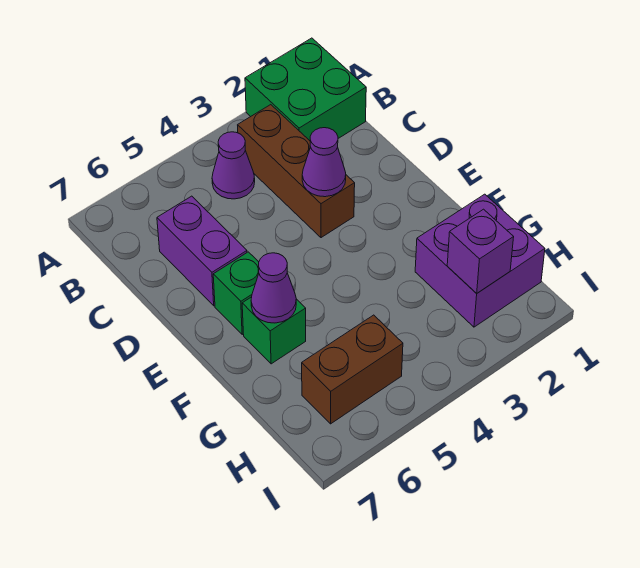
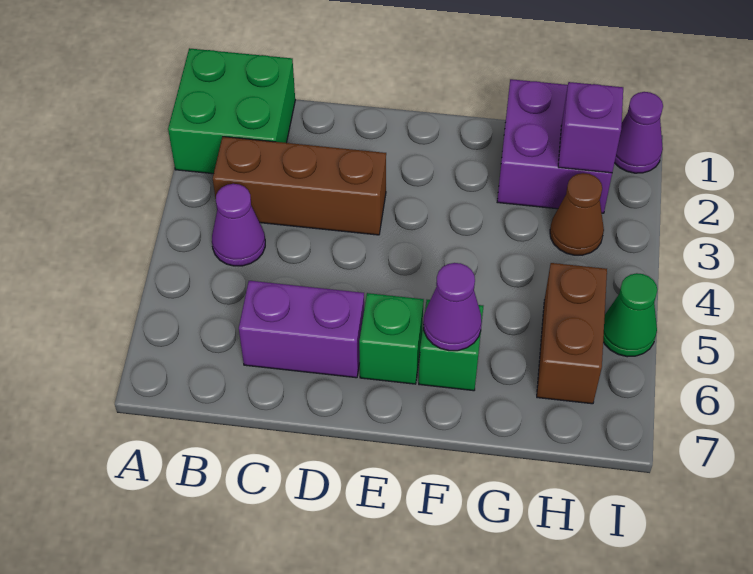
purple 1x1 cone [302,128,346,197] -> purple 1x1 cone moved to [614,92,663,173]
none -> brown 1x1 cone [550,173,604,255]
none -> green 1x1 cone [603,273,657,357]

